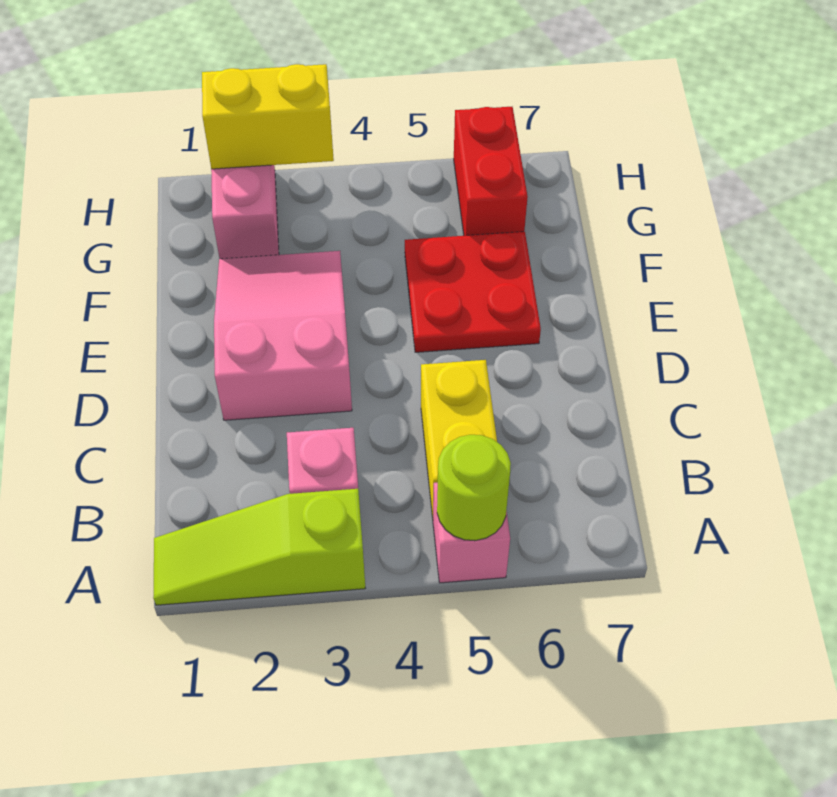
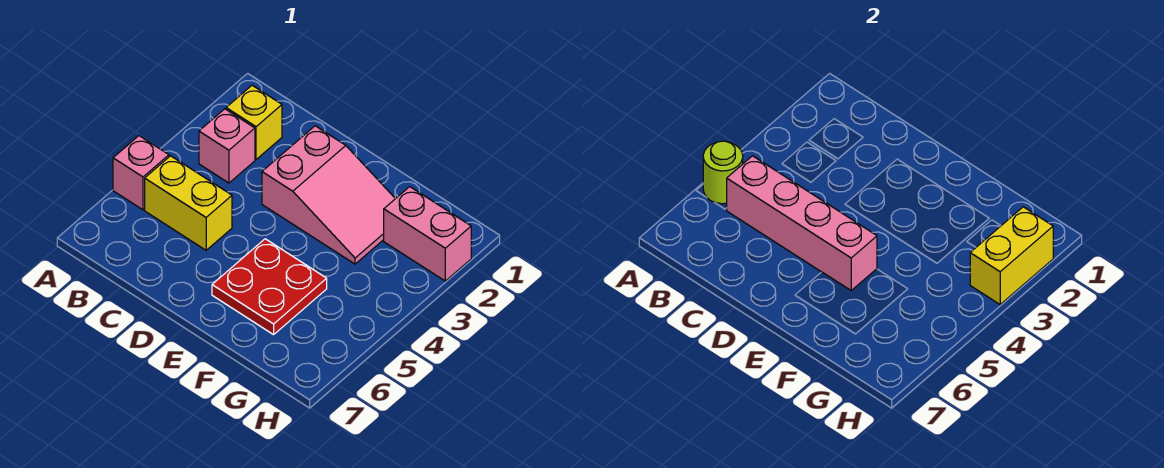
lime 1x3 slope [153,489,365,605] -> none
none -> yellow 1x1 brick [226,85,282,159]
none -> pink 1x4 brick [727,156,877,290]
red 1x2 brick [454,107,528,236] -> none

